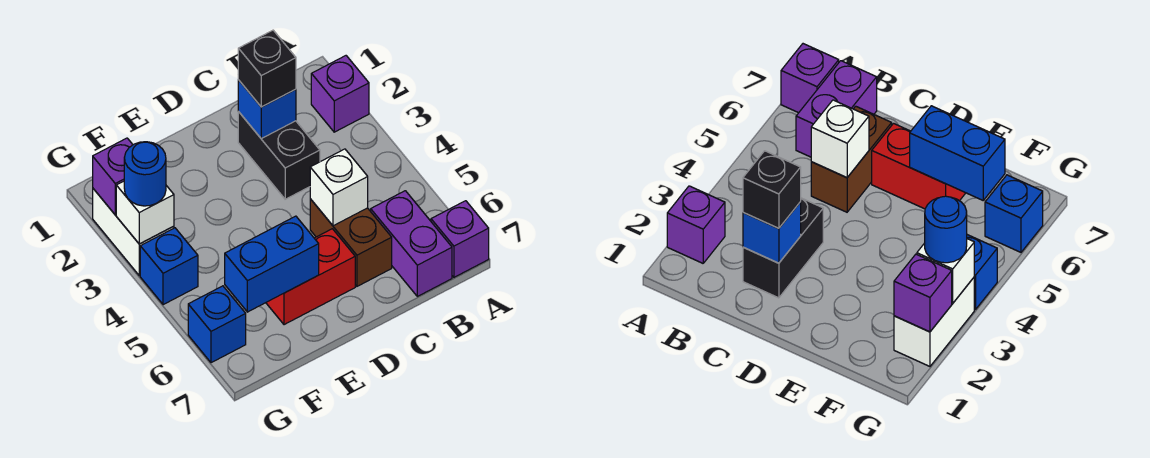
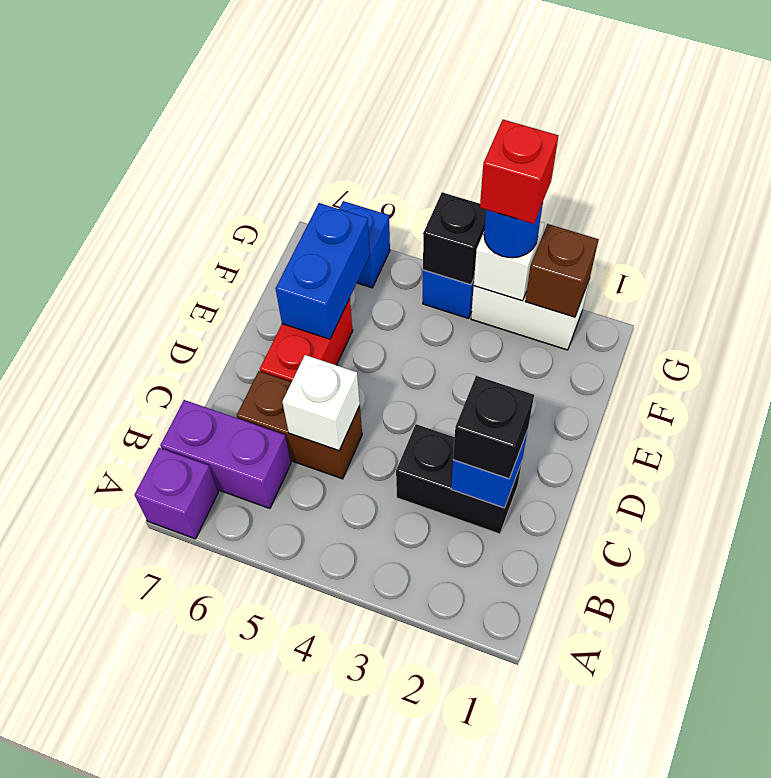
purple 1x1 brick [311,56,369,132] -> none
purple 1x1 brick [93,138,133,215] -> brown 1x1 brick [525,224,599,317]
none -> red 1x1 brick [480,120,559,224]
none -> black 1x1 brick [423,192,486,285]

